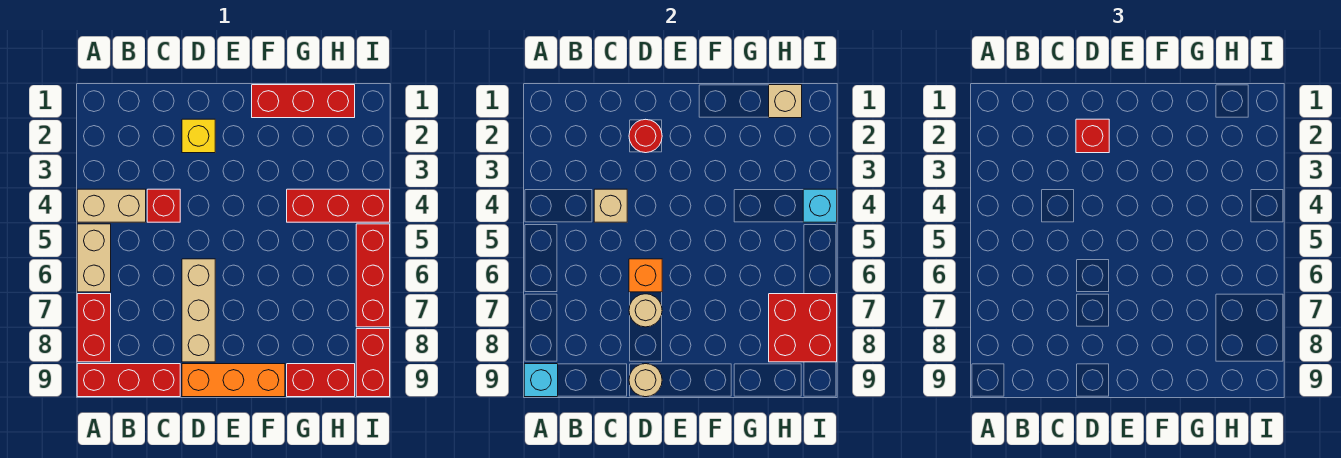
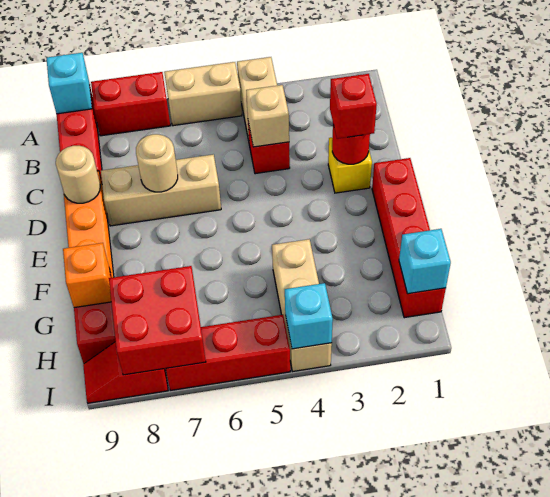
orange 1x1 brick [629,259,662,292] -> orange 1x1 brick moved to [63,243,111,308]
red 1x3 brick [252,85,355,118] -> red 1x4 brick [372,158,446,318]
red 1x3 brick [287,189,390,222] -> tan 1x3 brick [272,239,332,371]
tan 1x1 brick [769,85,802,118] -> cyan 1x1 brick [399,229,451,294]
red 1x2 brick [356,329,390,397] -> red 1x2 slope [83,342,168,403]

